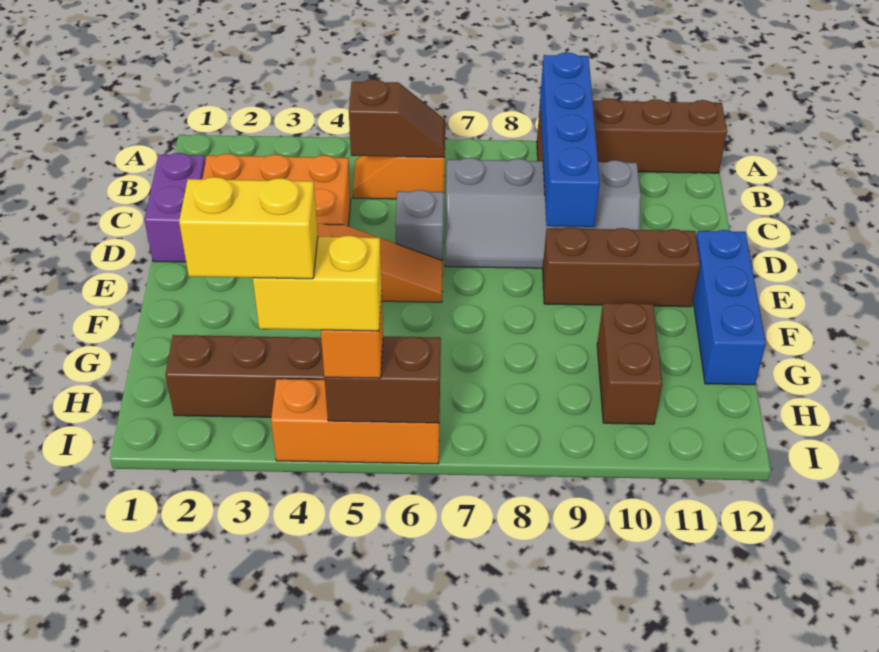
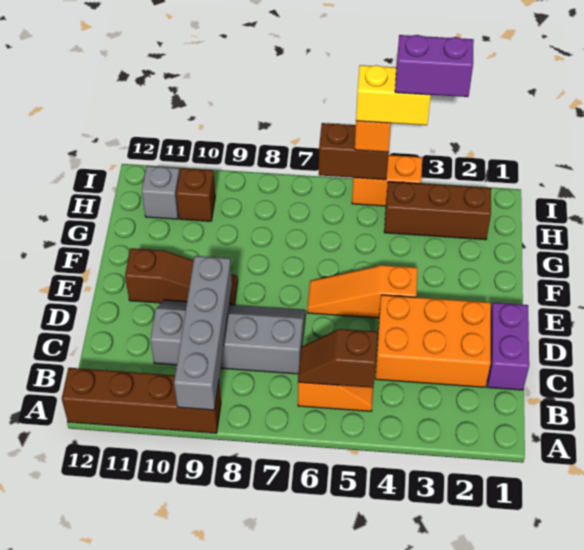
blue 1x4 brick [540,53,600,227] -> grey 1x4 brick [174,256,232,410]
grey 1x1 brick [395,190,444,261] -> grey 1x1 brick moved to [142,166,180,219]
brown 1x3 brick [543,227,700,307] -> brown 1x3 slope [125,248,238,305]
blue 1x3 brick [693,230,766,385] -> none
brown 1x2 brick [597,303,662,424] -> brown 1x1 brick [176,168,215,221]
yellow 1x2 brick [179,177,318,279] -> purple 1x2 brick [395,35,474,97]
orange 1x3 brick [271,379,440,464] -> orange 1x2 brick [352,155,422,206]

